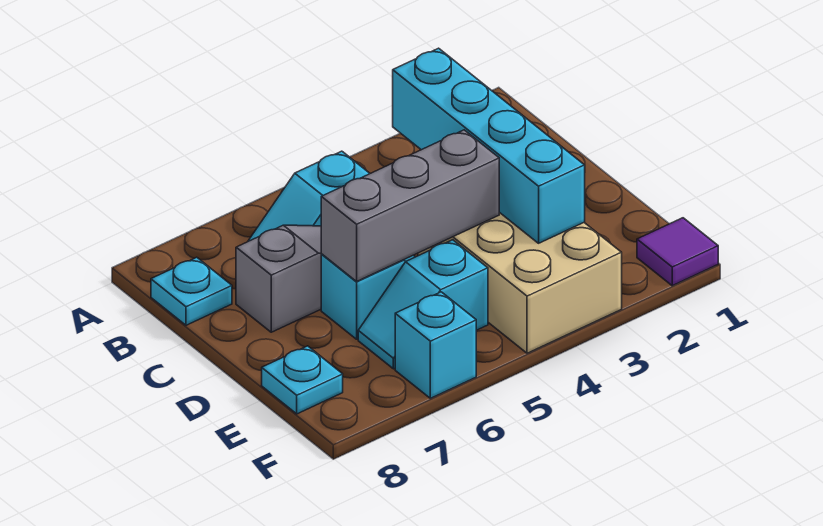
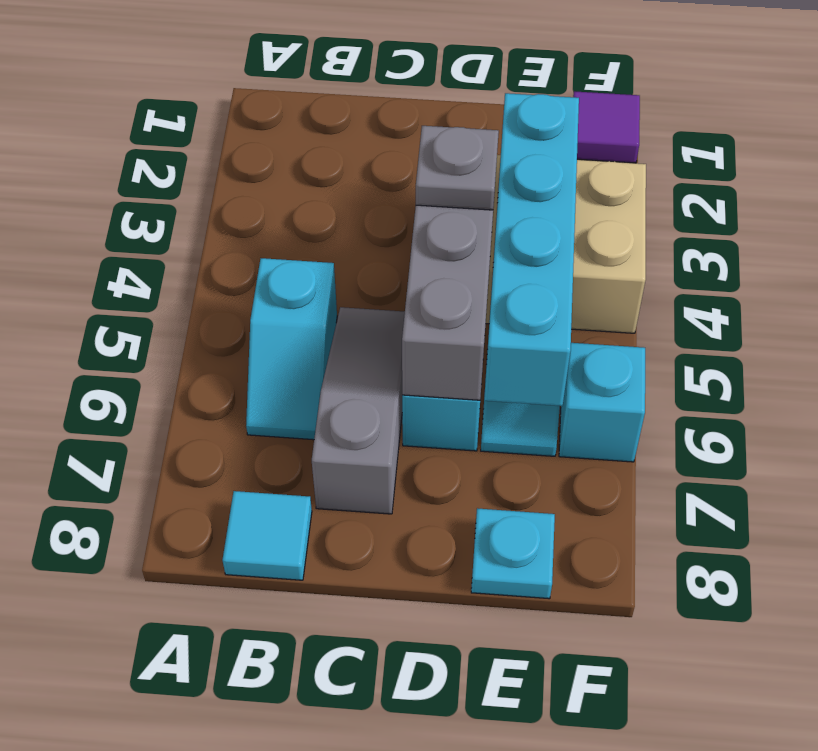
cyan 1x4 brick [393,48,585,243] -> cyan 1x4 brick turned to [484,93,579,406]
cyan 1x1 plate [151,257,232,325] -> cyan 1x1 tile [222,491,312,580]
none -> grey 1x1 plate [416,126,499,210]

